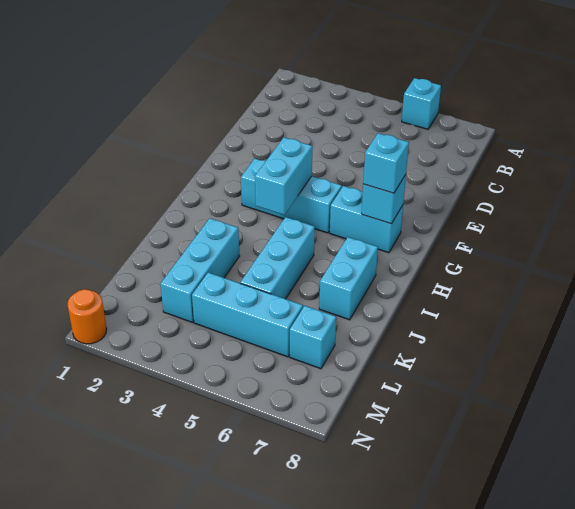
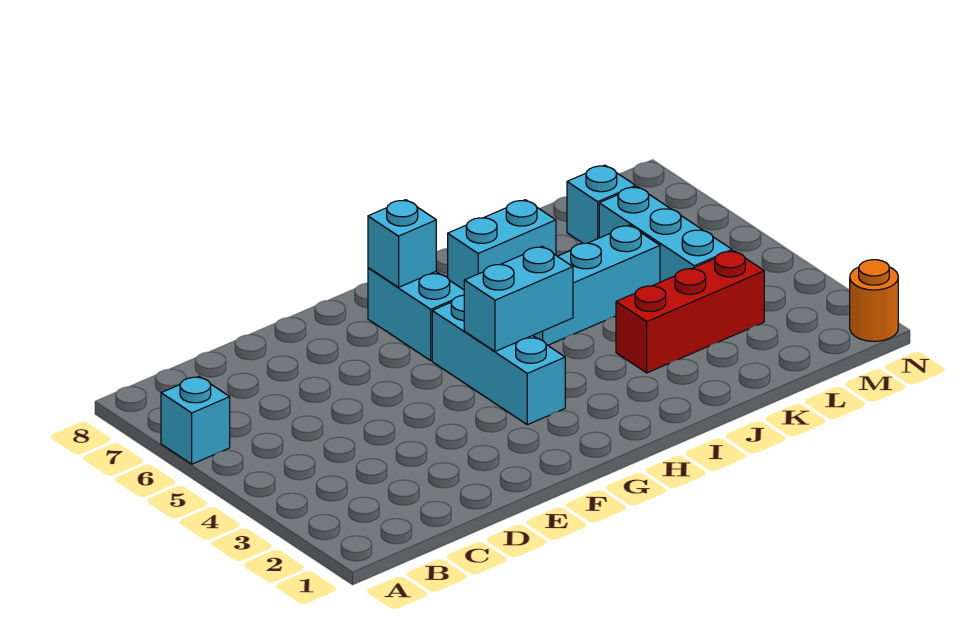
cyan 1x1 brick [363,133,409,193] -> none
cyan 1x3 brick [160,218,239,322] -> red 1x3 brick [616,251,764,373]

